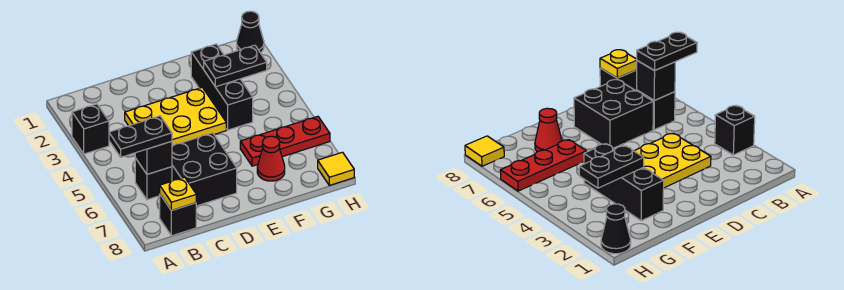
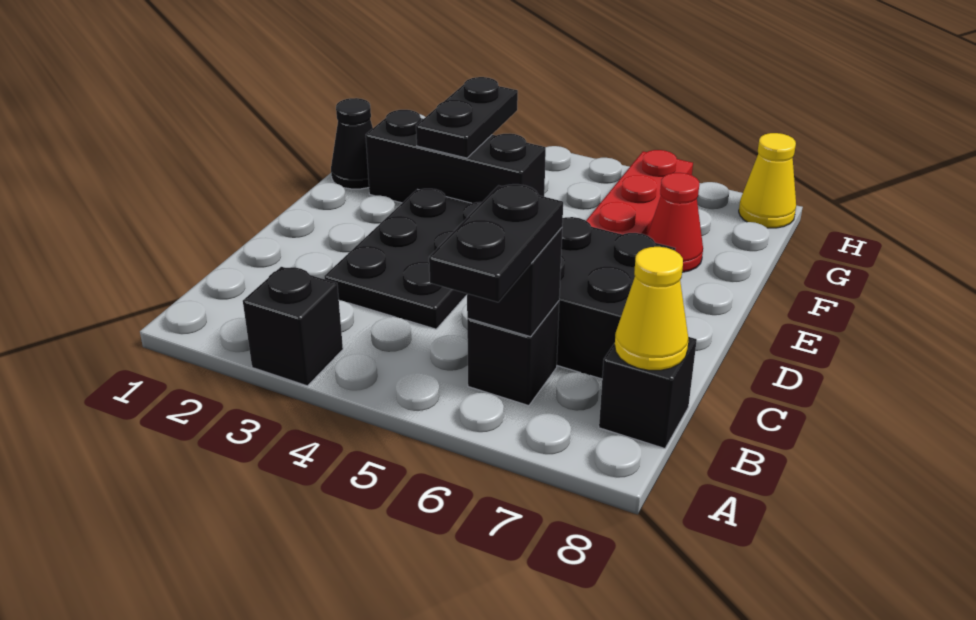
yellow 1x1 plate [160,177,196,211] -> yellow 1x1 cone [615,247,689,370]
yellow 2x3 plate [125,87,226,146] -> black 2x3 plate [324,189,482,329]
black 1x1 cone [237,11,264,53] -> black 1x1 cone moved to [331,98,373,189]
yellow 1x1 tile [318,152,354,185] -> yellow 1x1 cone [739,133,796,228]

